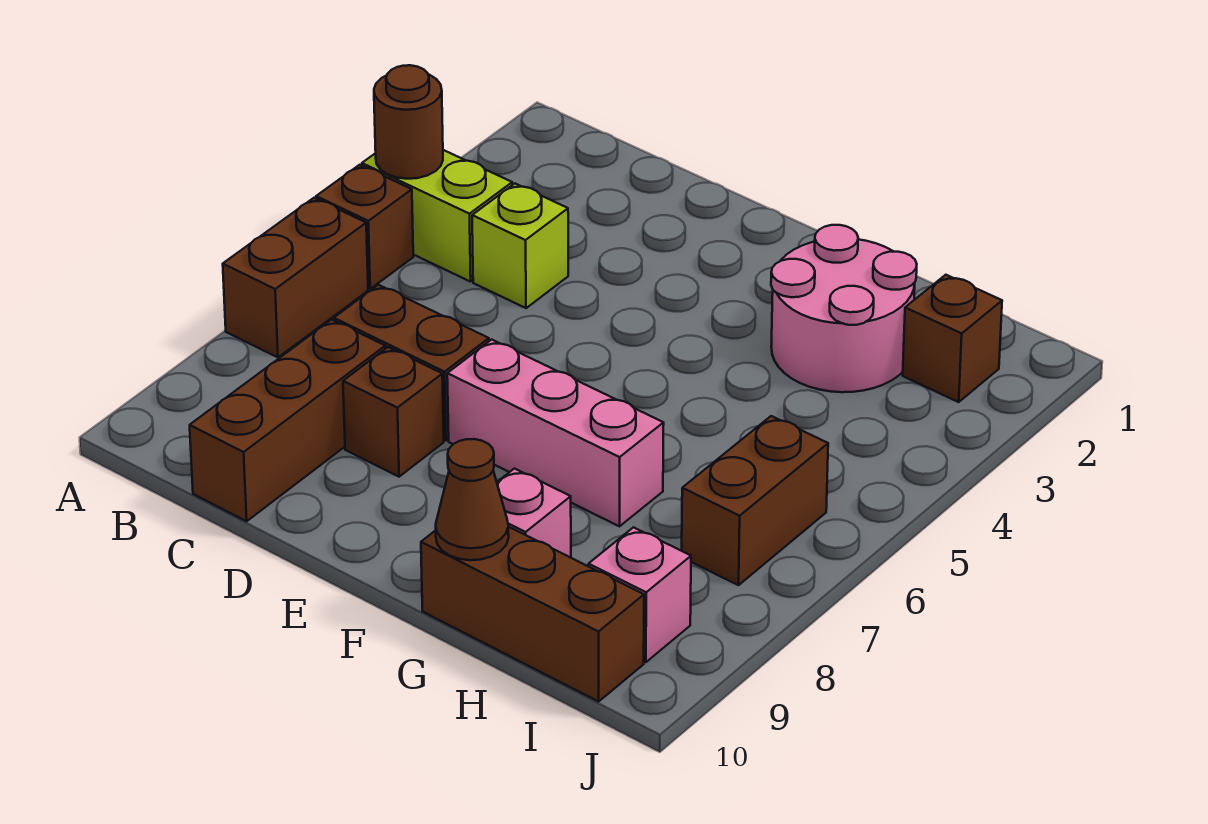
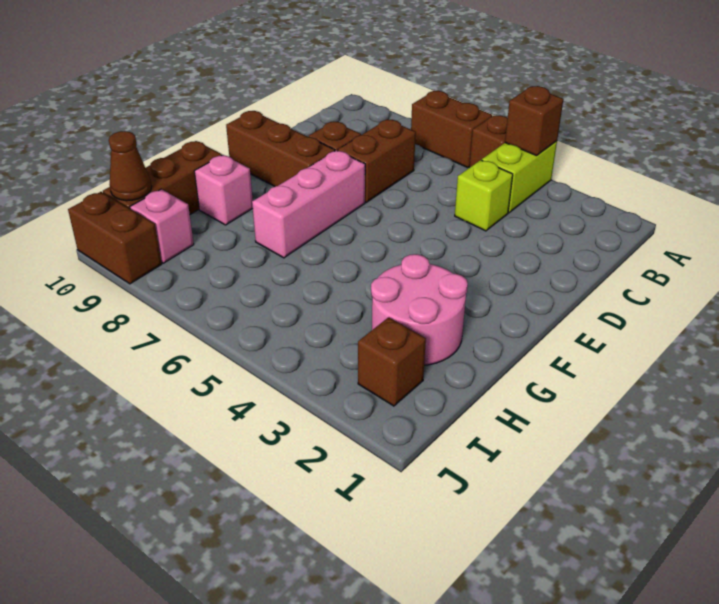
brown 1x1 round brick [374,65,443,179] -> brown 1x1 brick [505,86,563,156]
brown 1x3 brick [190,320,385,521] -> brown 1x3 brick moved to [226,111,335,187]
brown 1x1 cone [436,439,509,560] -> brown 1x1 cone moved to [109,131,152,201]
brown 1x2 brick [682,416,828,585] -> brown 1x2 brick moved to [68,192,162,284]

